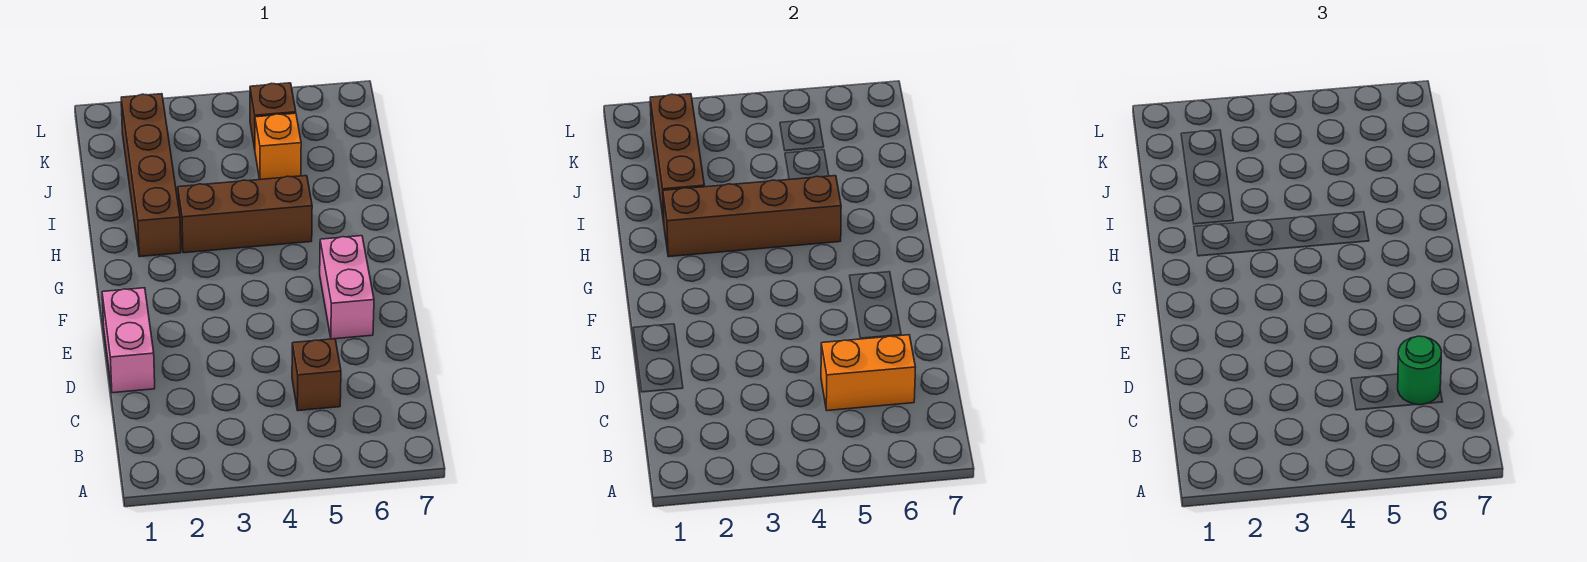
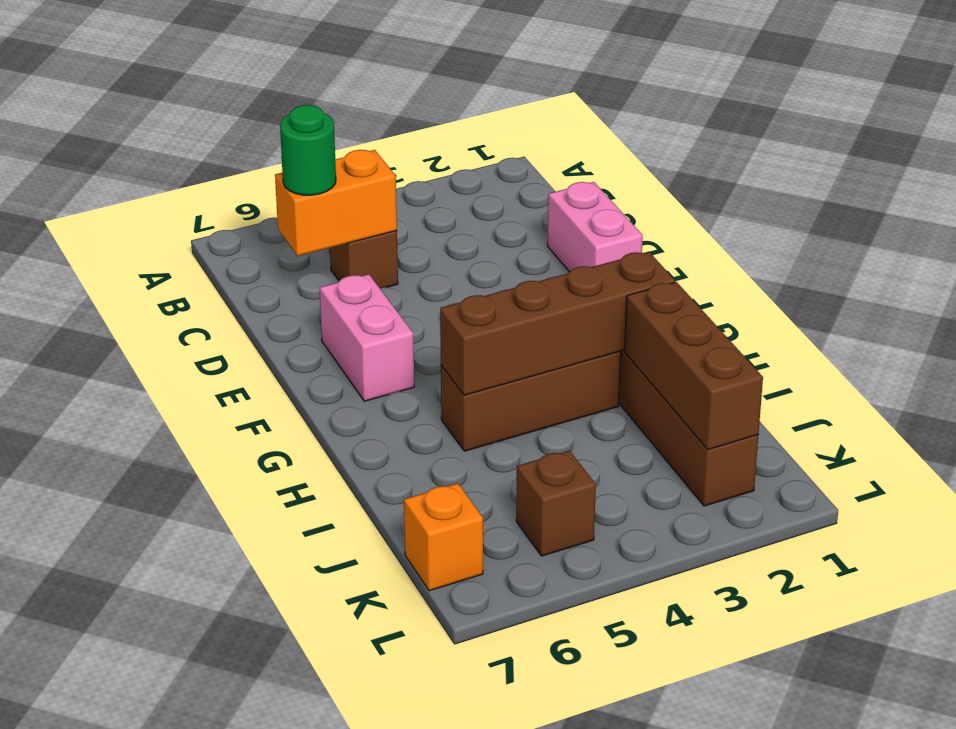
orange 1x1 brick [255,113,301,180] -> orange 1x1 brick moved to [404,483,483,591]

